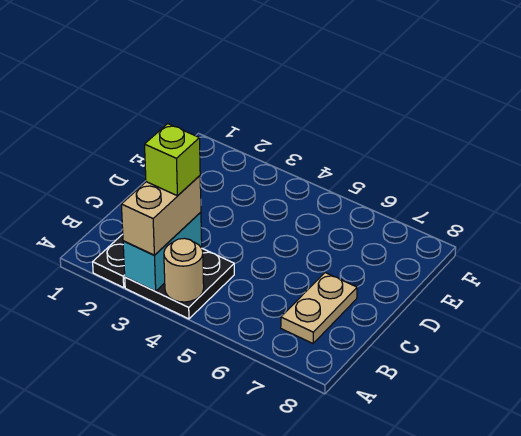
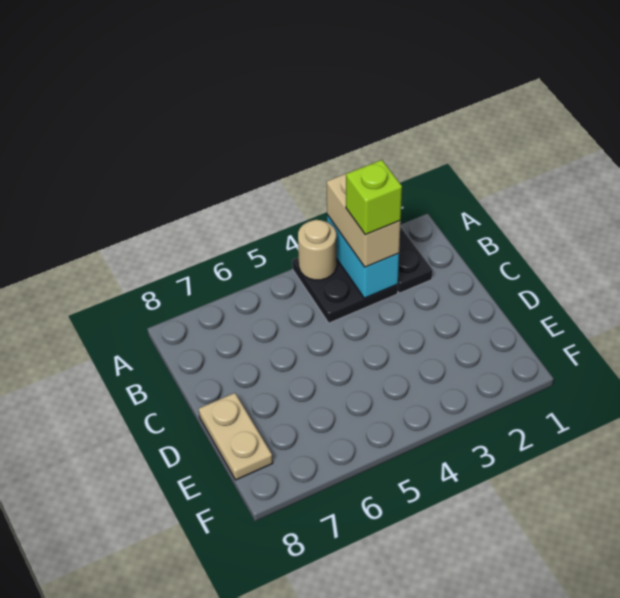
tan 1x2 plate [281,273,357,343] -> tan 1x2 plate moved to [199,393,273,480]

